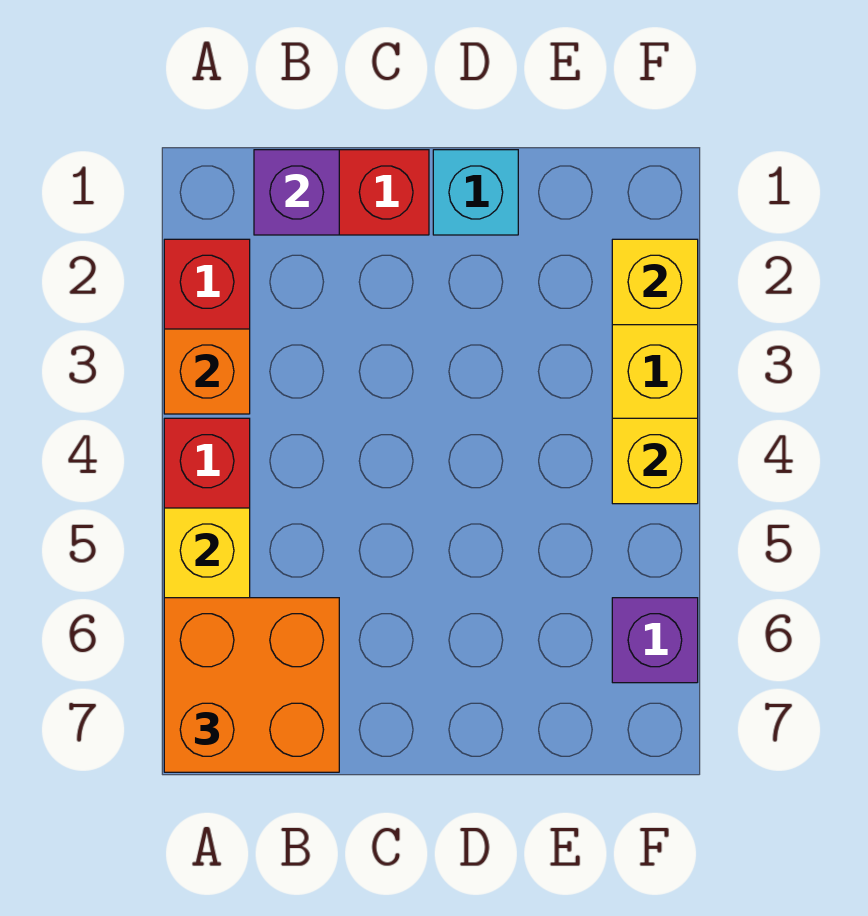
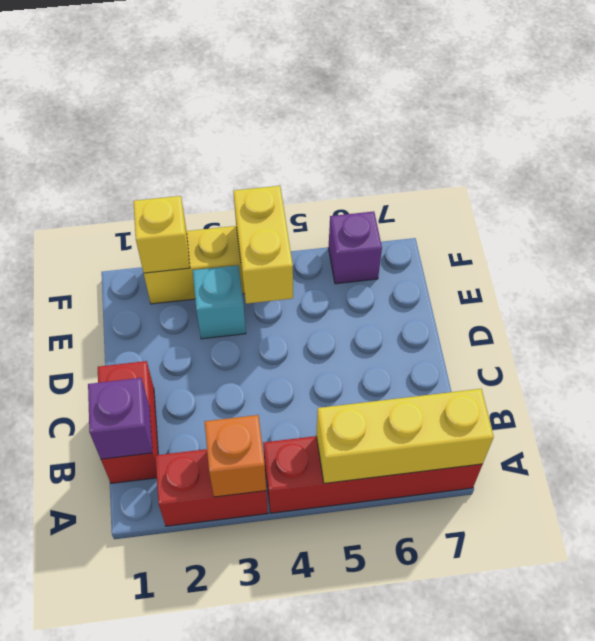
orange 2x2 brick [164,598,339,772] -> none
cyan 1x1 brick [433,150,518,235] -> cyan 1x1 brick moved to [193,265,246,339]
yellow 1x1 brick [612,418,698,504] -> yellow 1x2 brick [233,186,293,304]

